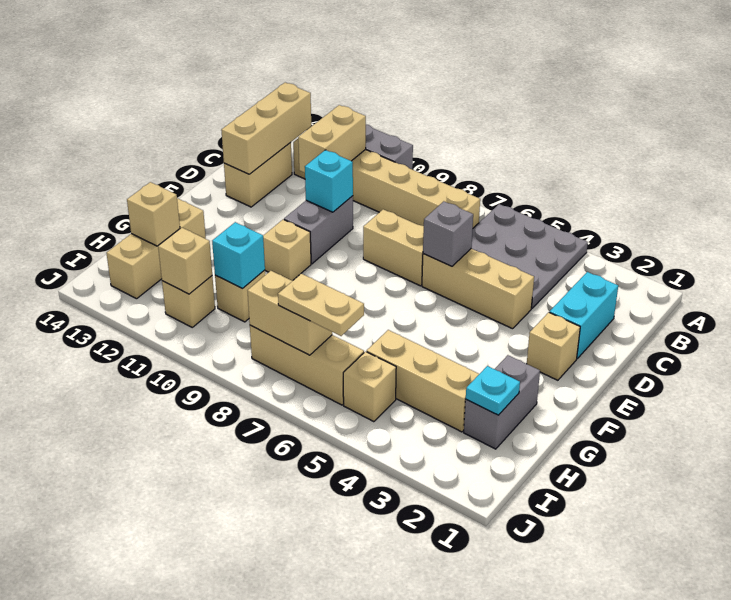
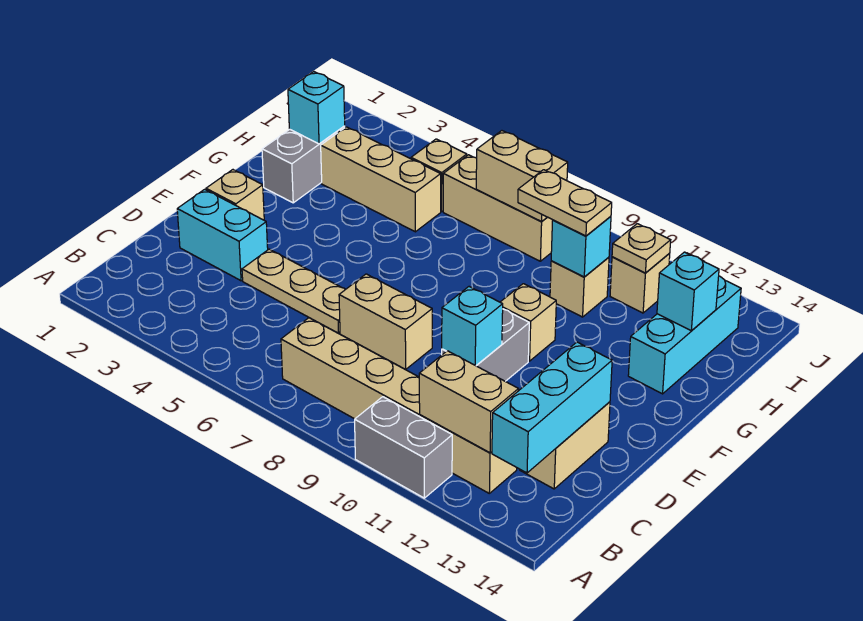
grey 3x3 plate [471,204,588,308] -> none
tan 1x2 brick [298,105,366,173] -> tan 1x2 brick turned to [419,351,519,453]
tan 1x3 brick [221,83,311,174] -> cyan 1x3 brick [492,342,612,473]
cyan 1x2 brick [550,272,618,359] -> cyan 1x2 brick turned to [177,189,268,281]
tan 1x3 brick [422,249,534,329] -> tan 1x3 plate [242,249,346,333]
grey 1x1 brick [423,201,473,266] -> none
tan 1x3 brick [107,198,206,299] -> cyan 1x3 brick [628,276,741,394]
cyan 1x1 plate [466,366,520,415] -> cyan 1x1 brick [288,72,345,144]
tan 1x1 brick [127,182,180,246] -> cyan 1x1 brick [657,252,719,331]
tan 1x2 plate [278,274,364,336] -> tan 1x2 plate moved to [518,170,612,236]
tan 1x1 brick [158,228,212,294] -> tan 1x1 plate [612,224,671,273]

